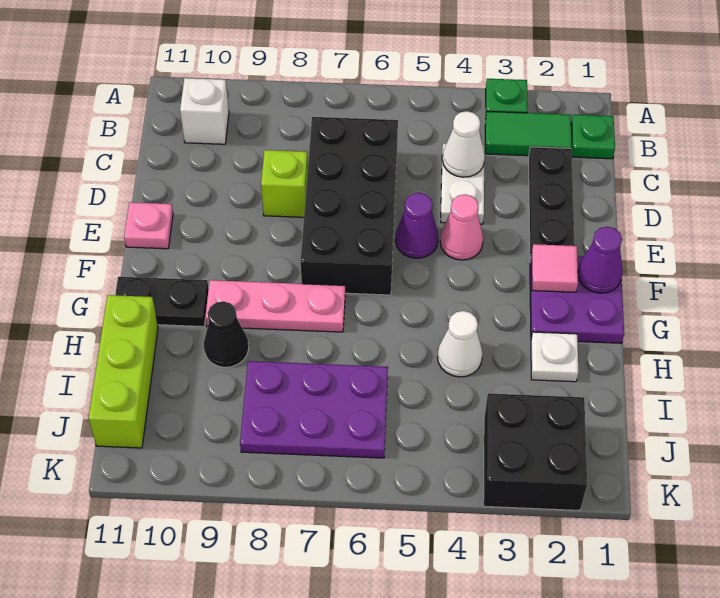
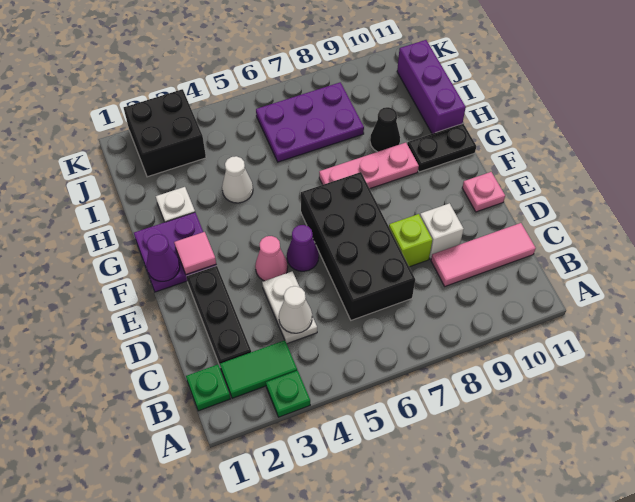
white 1x1 brick [180,78,229,144] -> white 1x1 brick moved to [420,203,464,259]
none -> pink 1x3 tile [431,223,536,286]
lime 1x3 brick [88,295,158,448] -> purple 1x3 brick [397,40,466,134]

